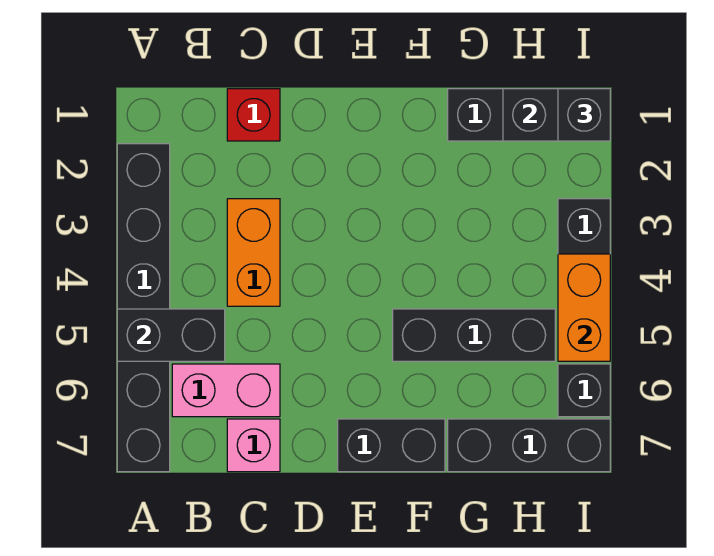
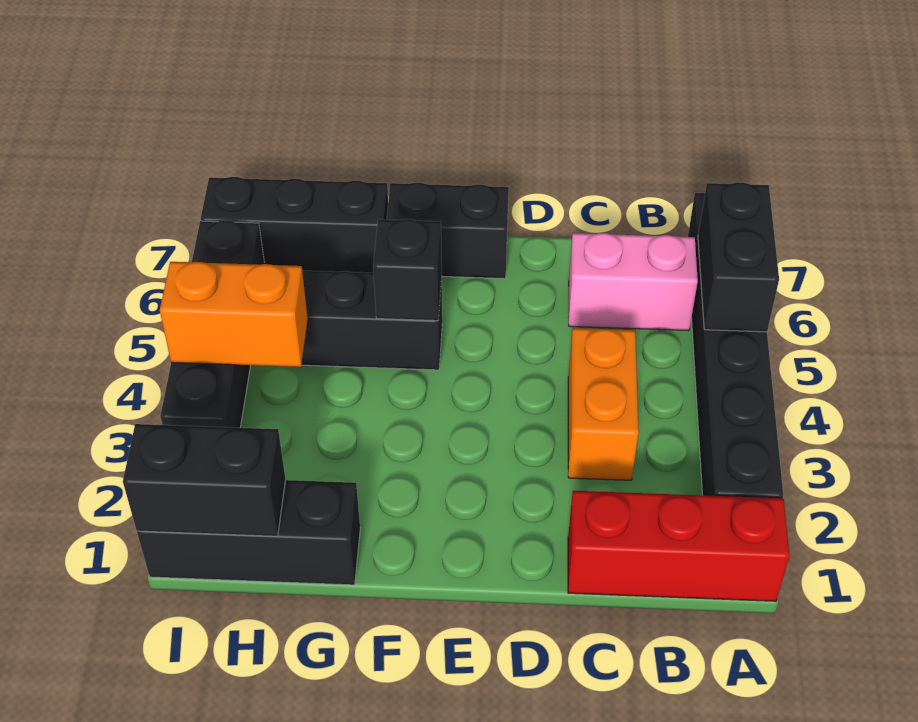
black 1x2 brick [117,309,225,361] -> black 1x2 brick turned to [698,182,779,332]
red 1x1 brick [227,89,280,141] -> red 1x3 brick [568,491,789,601]
pink 1x1 brick [227,419,280,472] -> none
black 1x1 brick [558,89,610,141] -> black 1x1 brick moved to [373,219,442,321]
orange 1x2 brick [558,254,610,361] -> orange 1x2 brick turned to [160,262,308,367]

